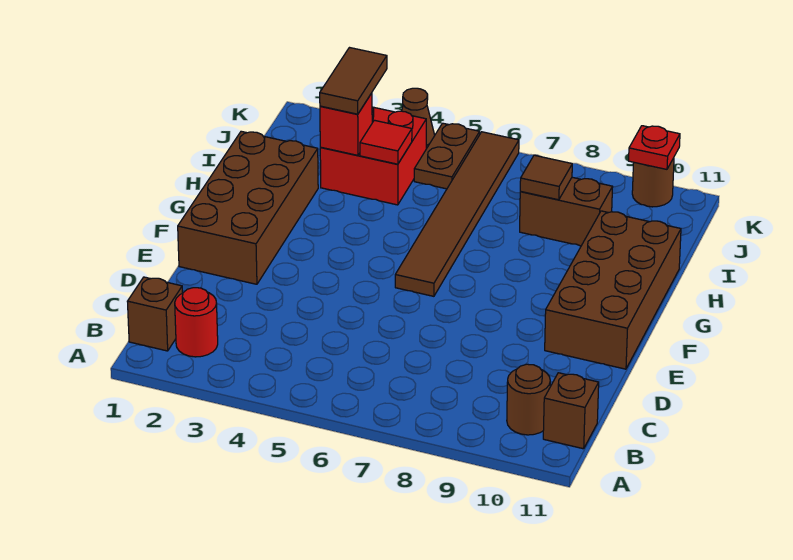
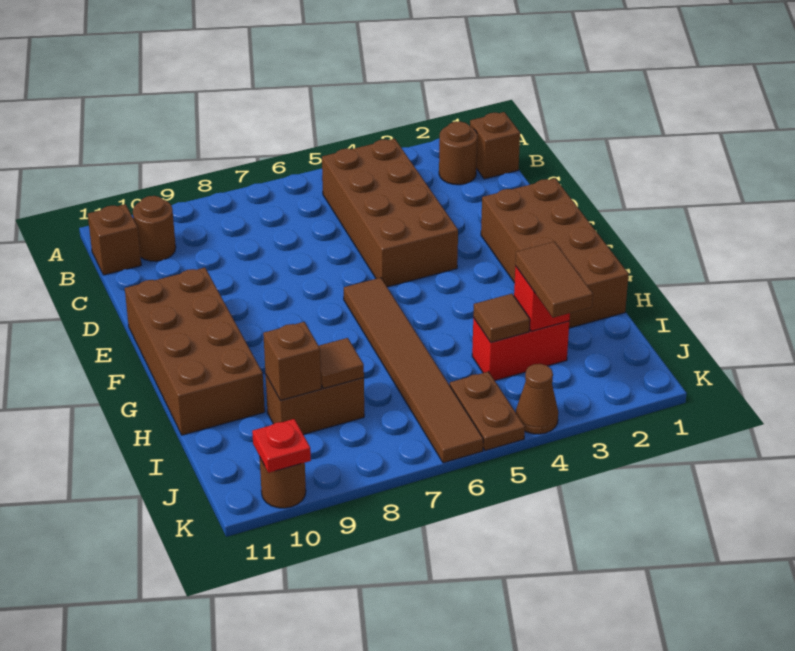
red 1x1 round brick [175,288,218,357] -> brown 1x1 round brick [439,121,477,185]
none -> brown 2x4 brick [322,139,458,287]
red 2x2 brick [320,107,426,205] -> red 1x2 brick [472,317,569,380]
red 1x1 tile [360,120,412,164] -> brown 1x1 tile [473,294,530,342]
none -> brown 1x1 brick [263,322,321,400]

